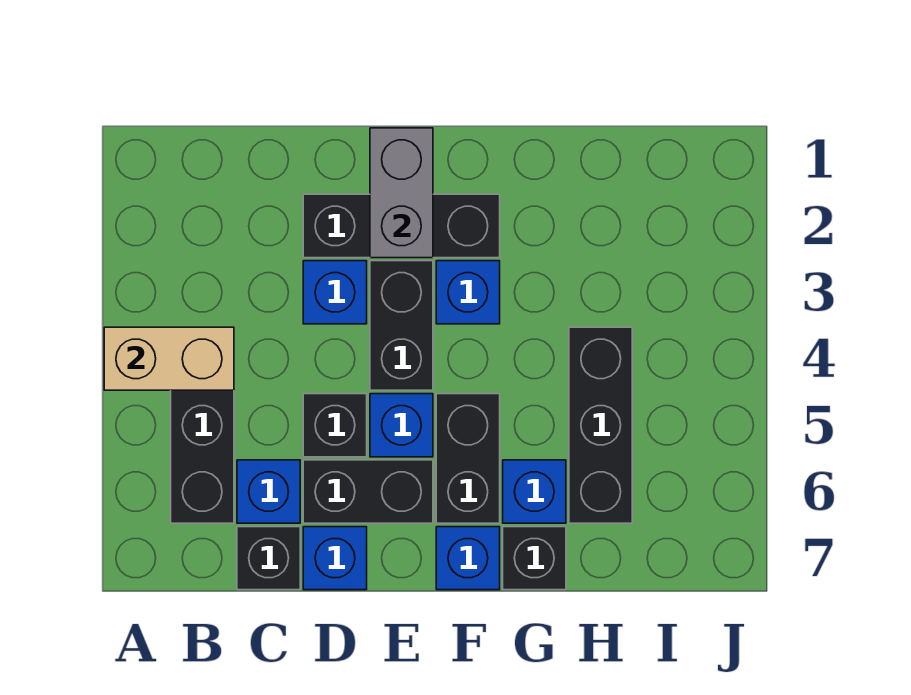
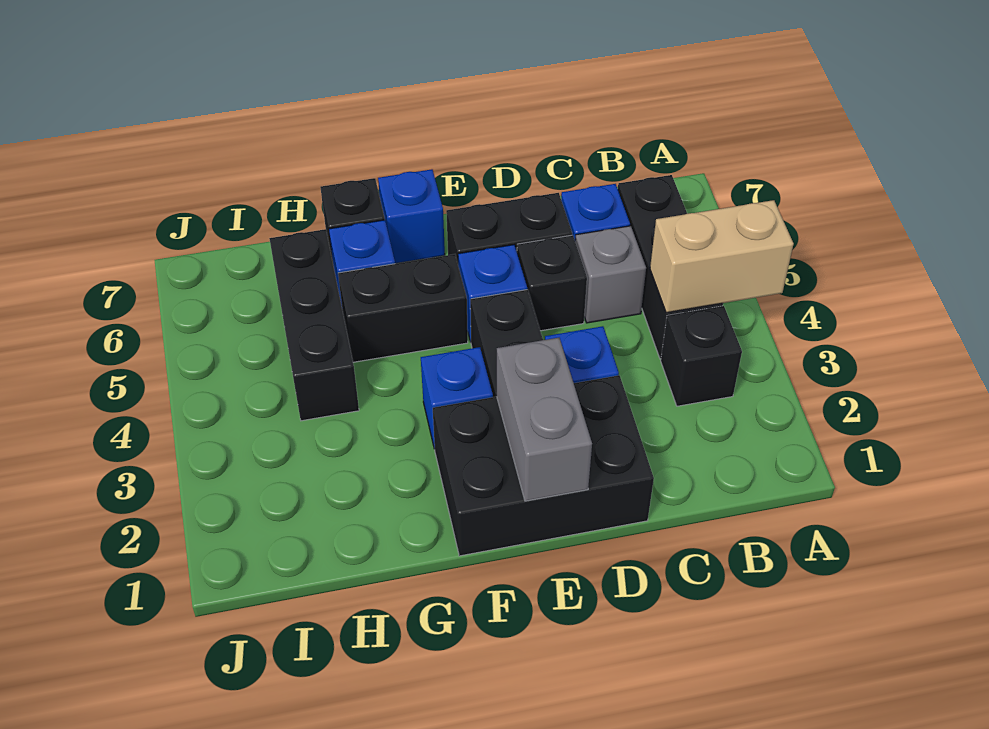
none -> grey 1x1 brick [575,226,646,323]
black 1x1 brick [237,527,300,590] -> black 1x1 brick moved to [661,306,742,406]
black 1x3 brick [303,194,500,258] -> black 2x3 brick [433,375,654,556]
blue 1x1 brick [303,527,367,590] -> none
black 1x2 brick [436,394,500,523] -> black 1x2 brick turned to [338,254,468,362]

